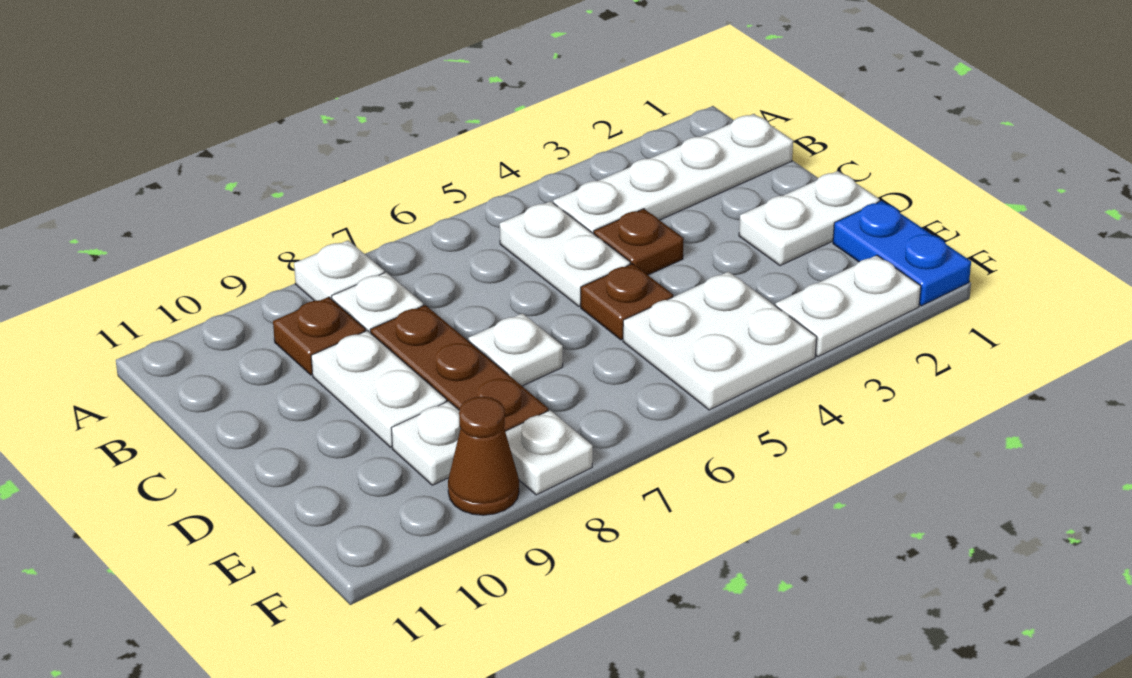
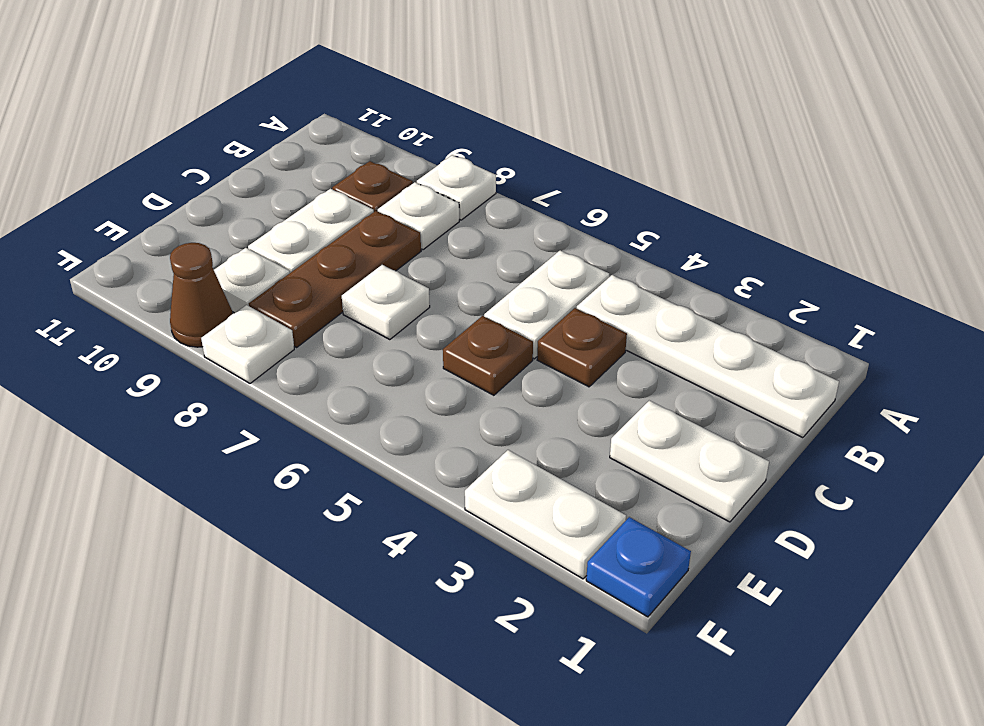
blue 1x2 plate [833,201,971,306] -> blue 1x1 plate [586,517,691,617]
white 2x2 plate [623,272,817,410] -> none

